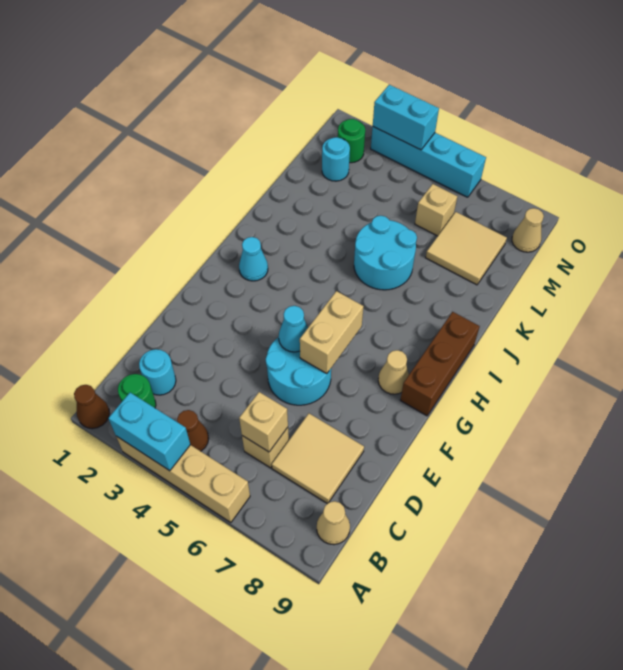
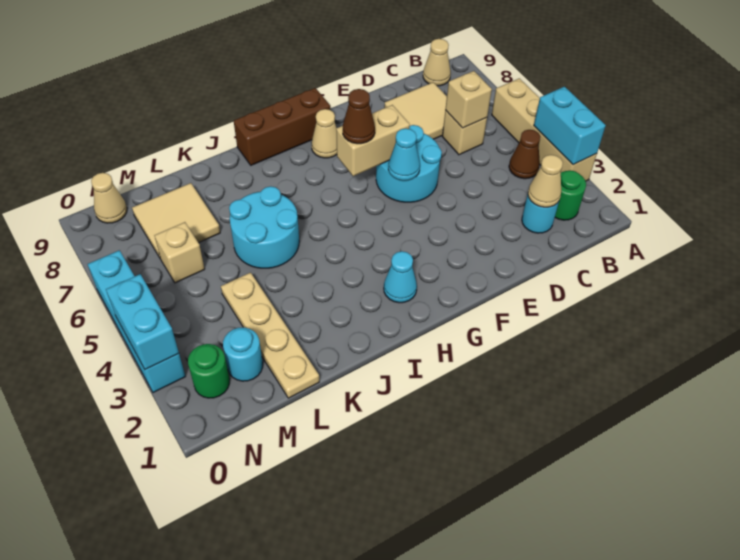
brown 1x1 cone [74,385,109,429] -> brown 1x1 cone moved to [343,89,375,144]
none -> tan 1x1 cone [528,155,563,207]
none -> tan 1x4 plate [221,273,319,398]

